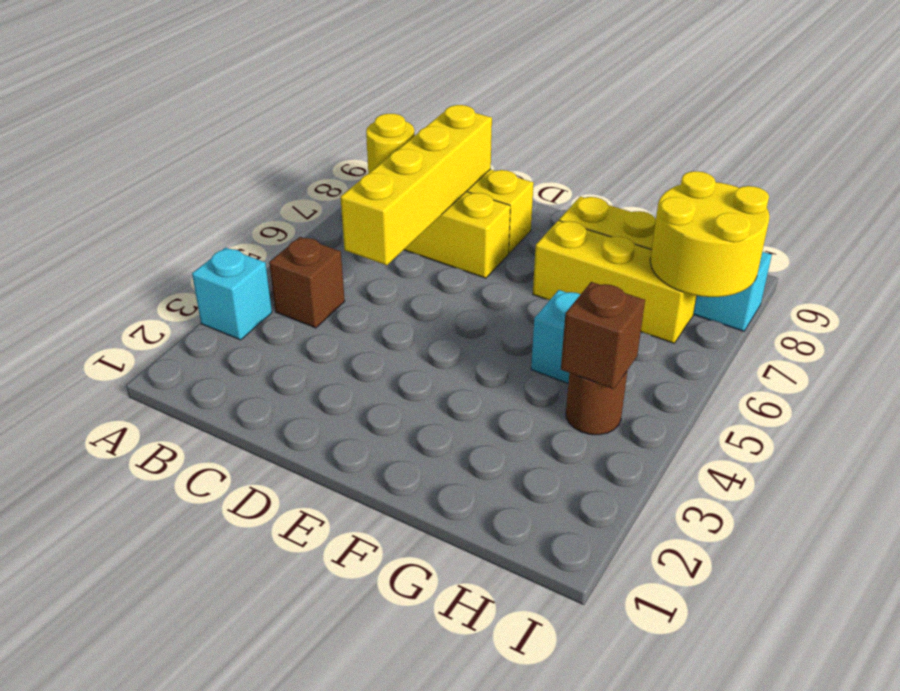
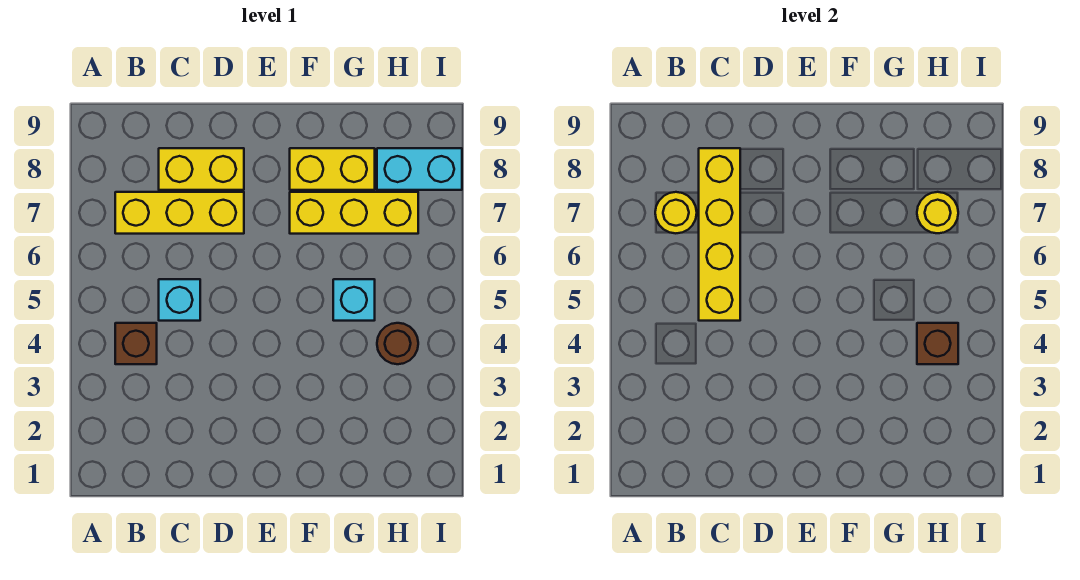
cyan 1x1 brick [192,248,272,340] -> cyan 1x1 brick moved to [159,279,200,321]
yellow 2x2 round brick [650,171,769,297] -> yellow 1x1 round brick [917,192,958,233]

